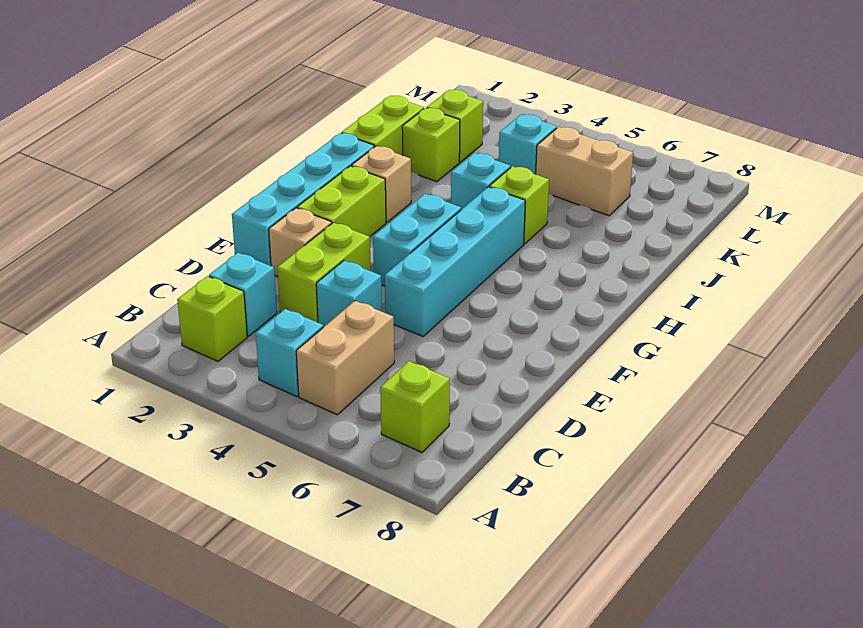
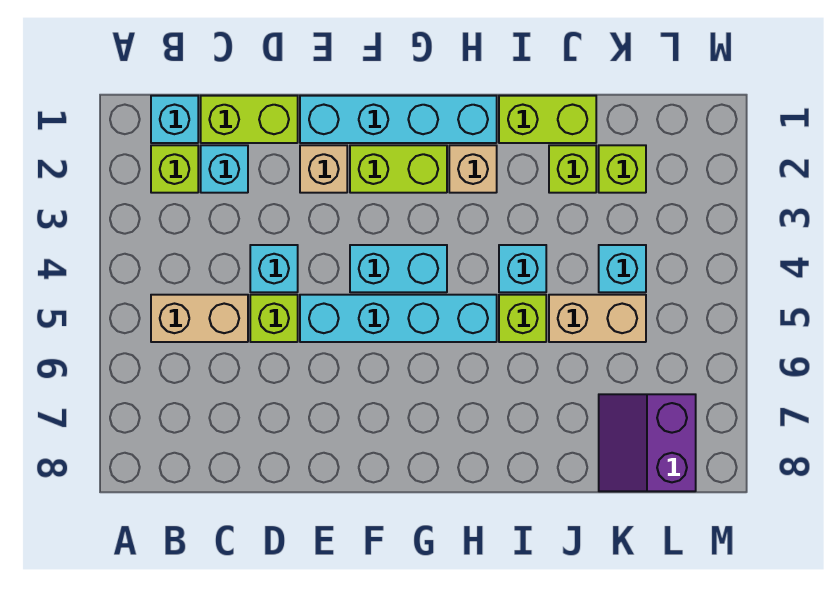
cyan 1x1 brick [256,309,323,397] -> cyan 1x1 brick moved to [151,96,198,143]
lime 1x1 brick [380,361,450,452] -> lime 1x1 brick moved to [250,295,298,342]
lime 1x2 brick [277,223,371,323] -> lime 1x2 brick moved to [201,96,298,143]
tan 1x2 brick [536,127,633,216] -> tan 1x2 brick turned to [549,295,646,342]
none -> purple 2x2 slope [599,394,696,491]

